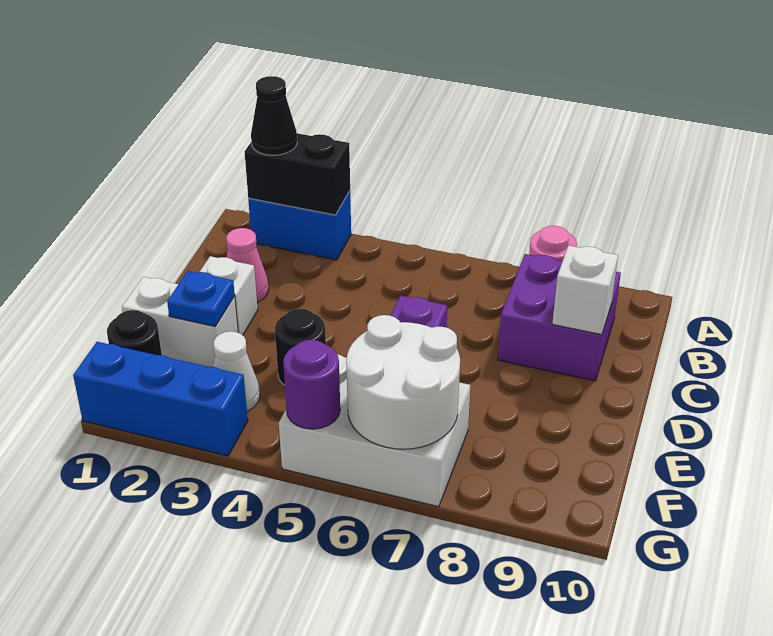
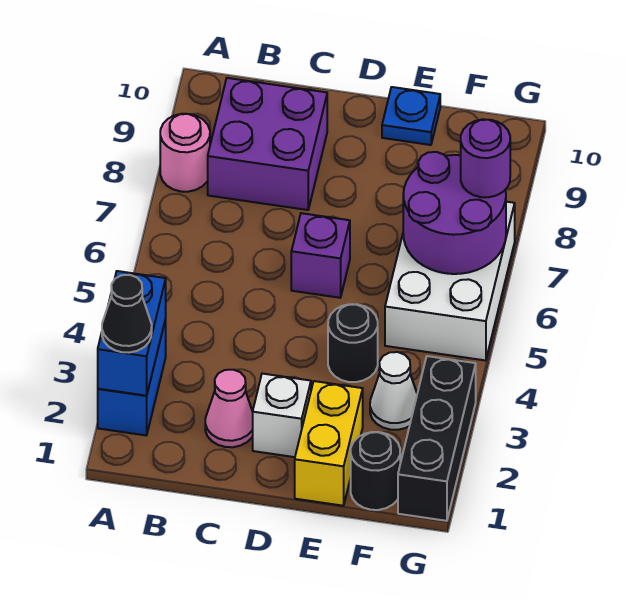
black 1x2 brick [244,133,350,215] -> blue 1x2 brick [98,271,166,396]
white 1x1 brick [552,246,618,335] -> none
white 1x2 brick [122,277,238,367] -> yellow 1x2 brick [295,381,363,506]
blue 1x1 plate [167,271,235,327] -> blue 1x1 plate moved to [382,87,440,145]
white 2x2 round brick [346,315,460,449] -> purple 2x2 round brick [403,152,506,274]
blue 1x3 brick [73,342,248,456] -> black 1x3 brick [398,356,476,521]
purple 1x1 round brick [283,340,340,429] -> purple 1x1 round brick moved to [461,119,510,197]

